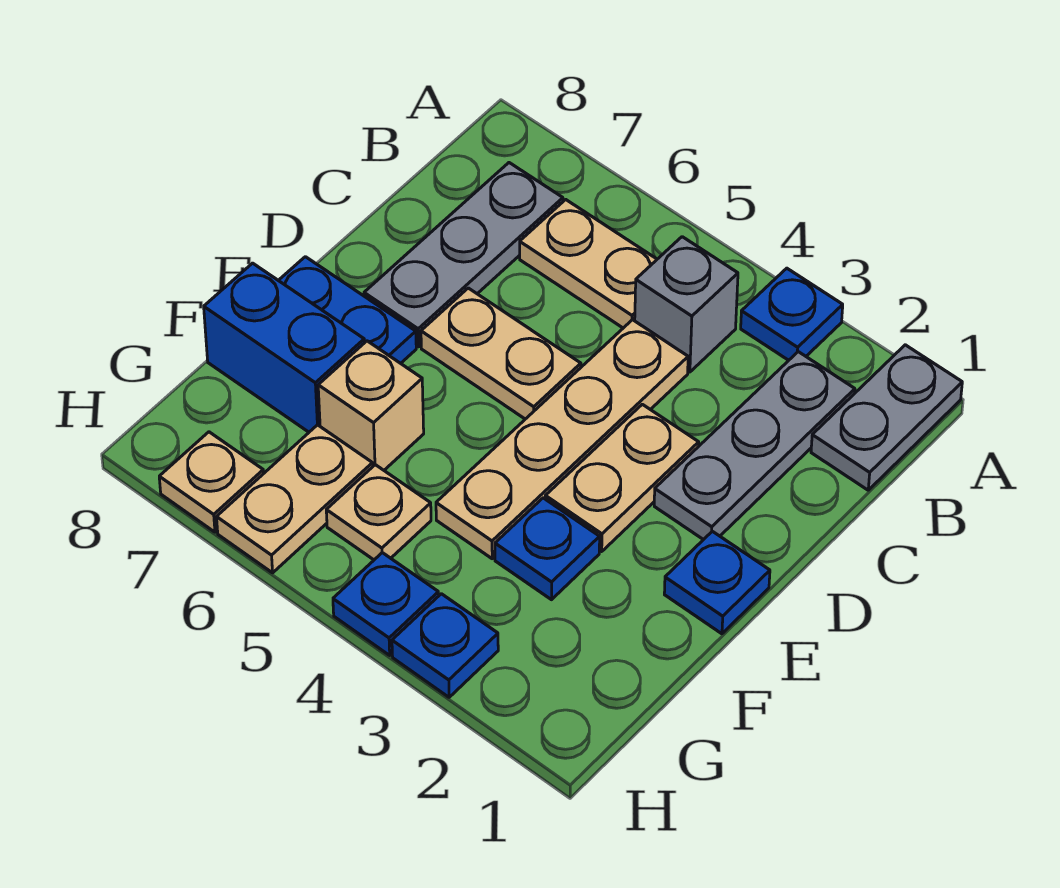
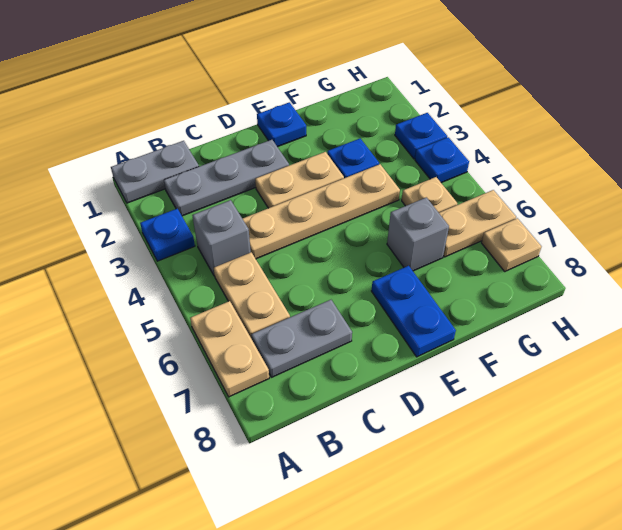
grey 1x3 plate [364,163,563,347] -> grey 1x2 plate [251,300,352,377]
tan 1x2 plate [421,288,581,419] -> tan 1x2 plate moved to [190,301,269,397]
tan 1x1 brick [318,341,424,470] -> grey 1x1 brick [387,197,449,271]
blue 1x2 brick [204,263,364,432] -> none

